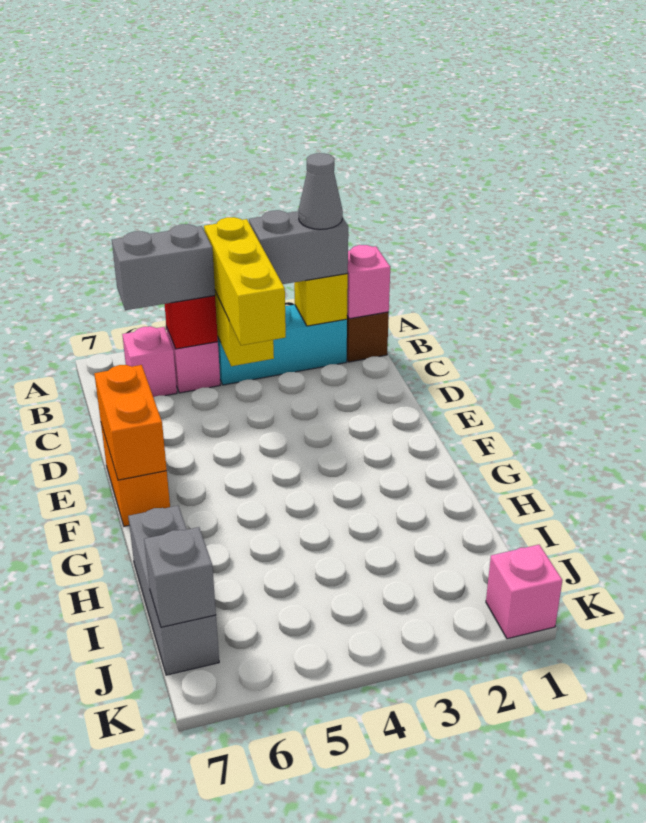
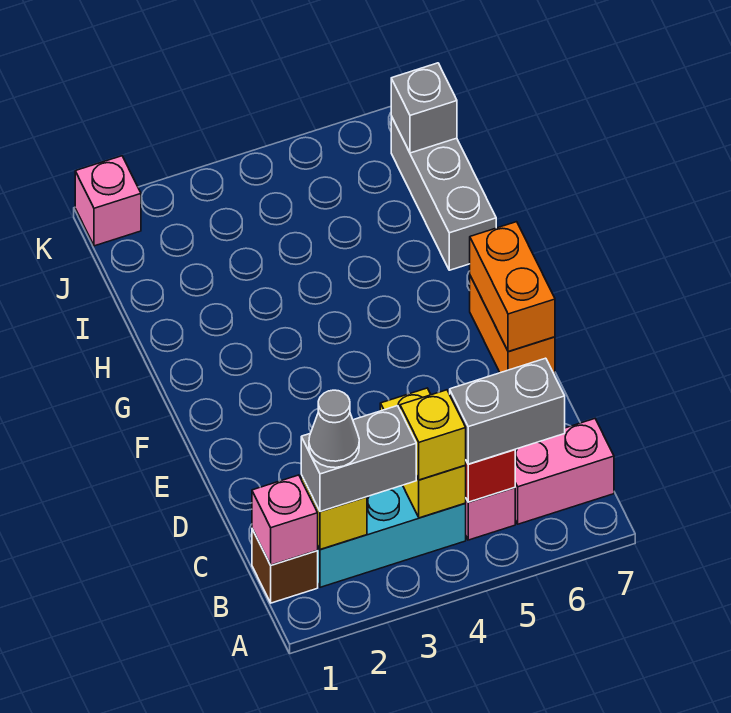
yellow 1x3 brick [204,217,286,345] -> yellow 1x1 brick [400,390,466,480]
pink 1x1 brick [122,326,177,397] -> pink 1x2 brick [515,419,614,524]

